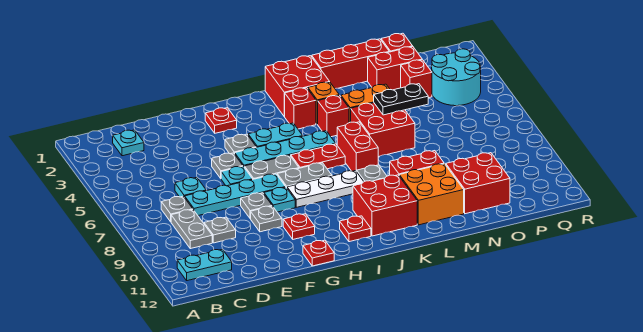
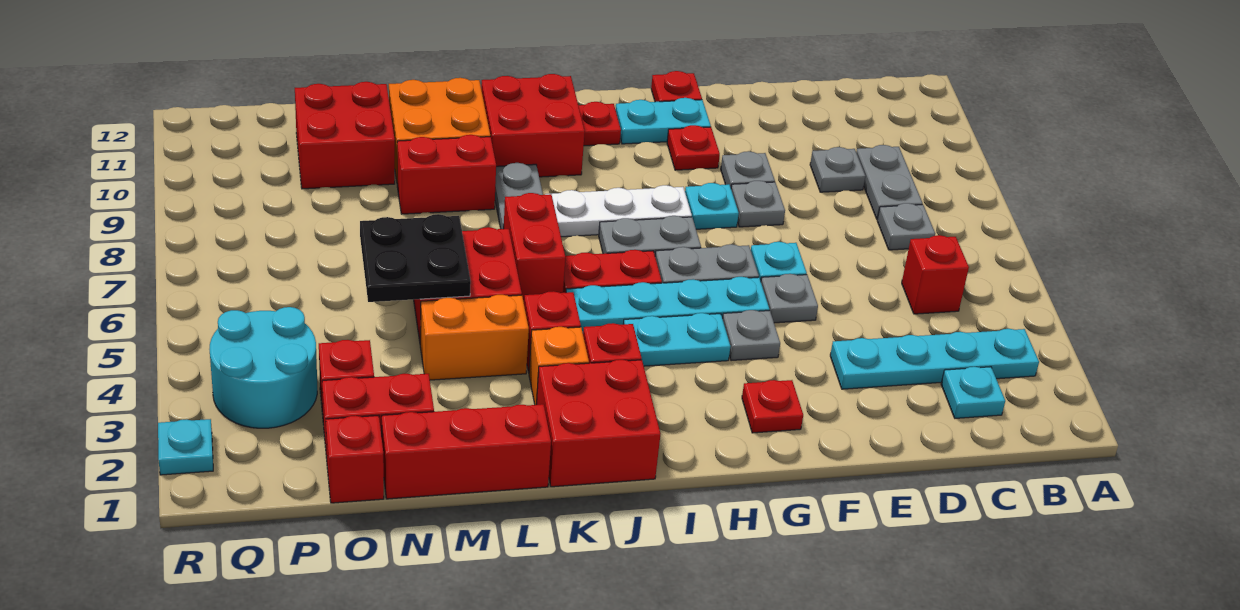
cyan 1x2 plate [177,249,232,281] -> cyan 1x2 plate moved to [615,98,711,144]
none -> red 1x1 brick [902,235,969,314]
cyan 1x1 plate [175,178,206,197] -> cyan 1x1 plate moved to [158,419,213,475]
cyan 1x4 plate [185,174,285,215] -> cyan 1x4 plate moved to [830,329,1039,389]
black 1x2 plate [374,84,428,115] -> black 2x2 plate [360,214,471,302]

